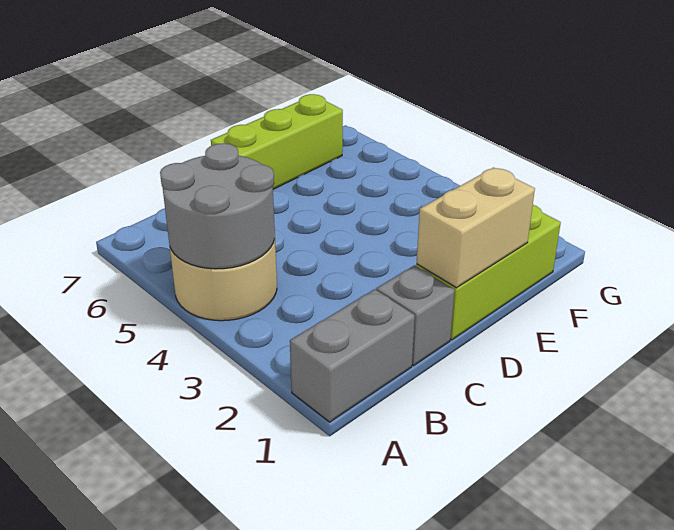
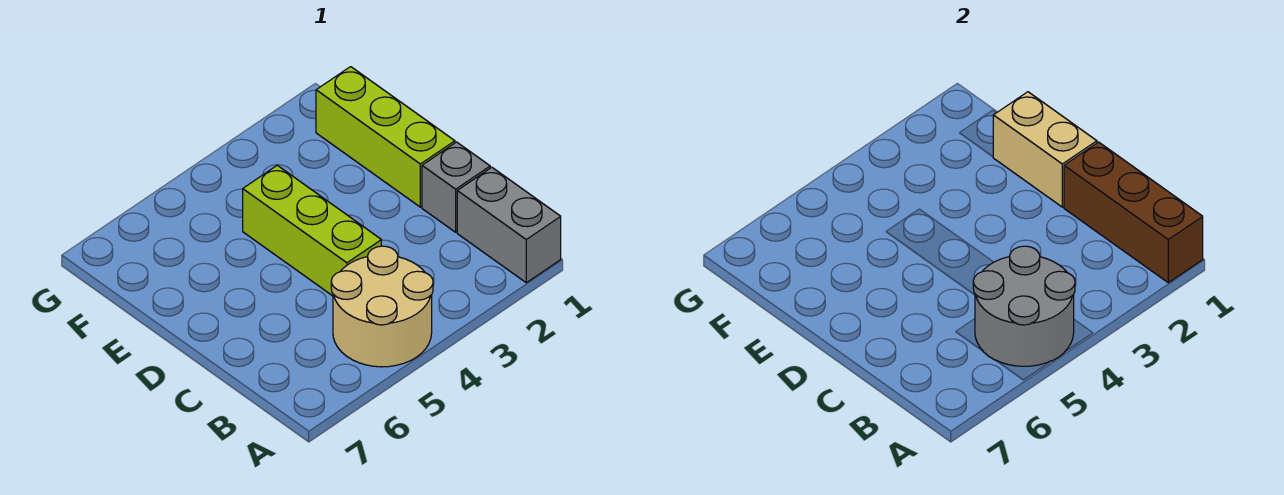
none -> brown 1x3 brick [1064,142,1203,283]
lime 1x3 brick [211,94,343,189] -> lime 1x3 brick moved to [243,165,381,296]

